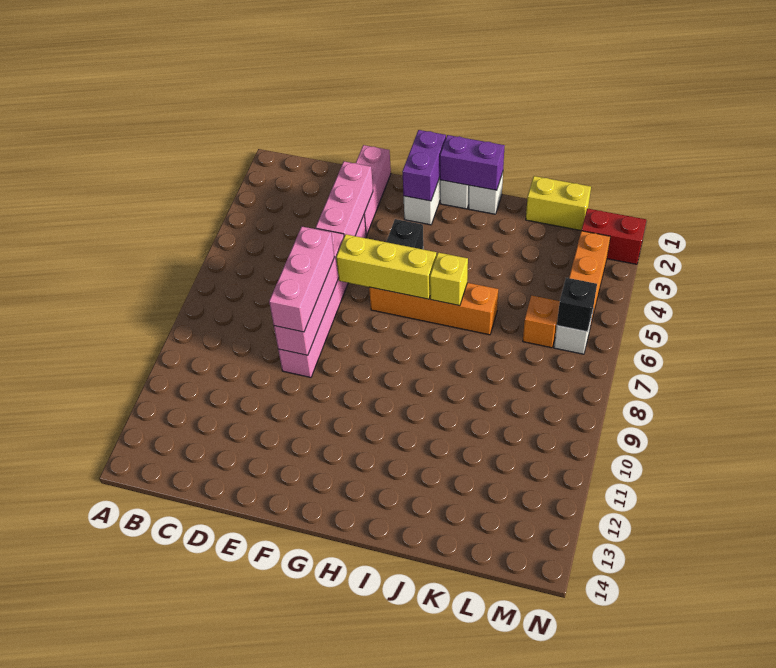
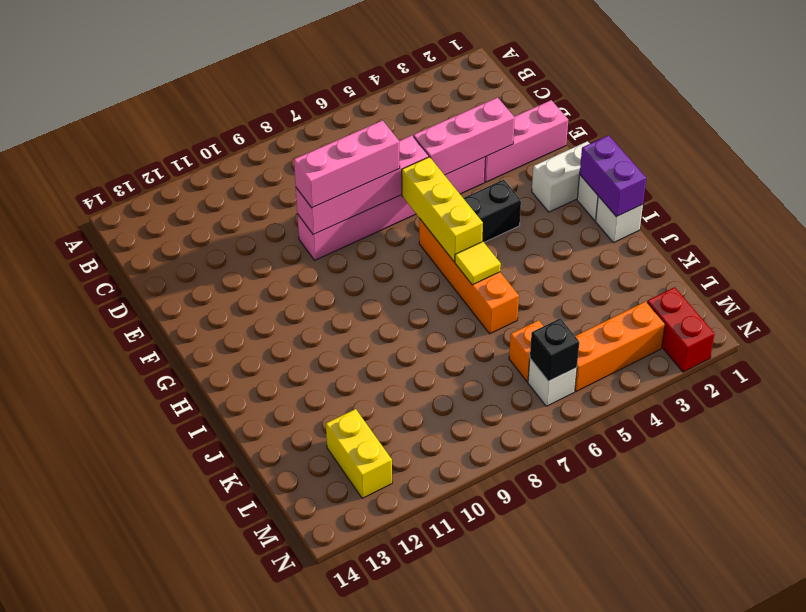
purple 1x2 brick [402,130,446,201] -> none
yellow 1x1 brick [430,253,468,306] -> yellow 1x1 tile [455,242,501,285]
yellow 1x2 brick [526,176,591,230] -> yellow 1x2 brick moved to [326,409,392,498]

